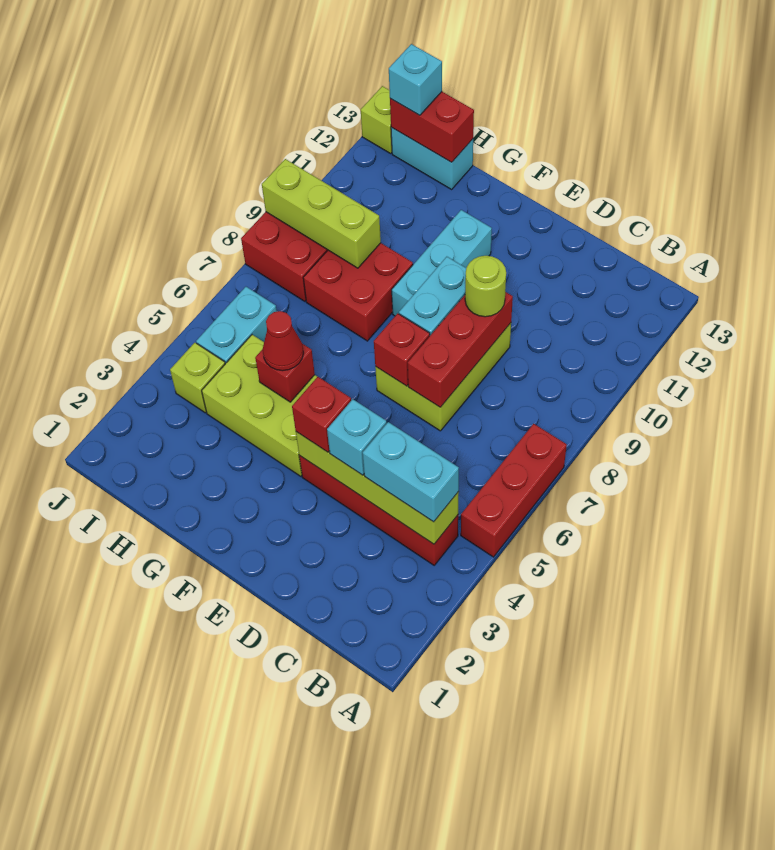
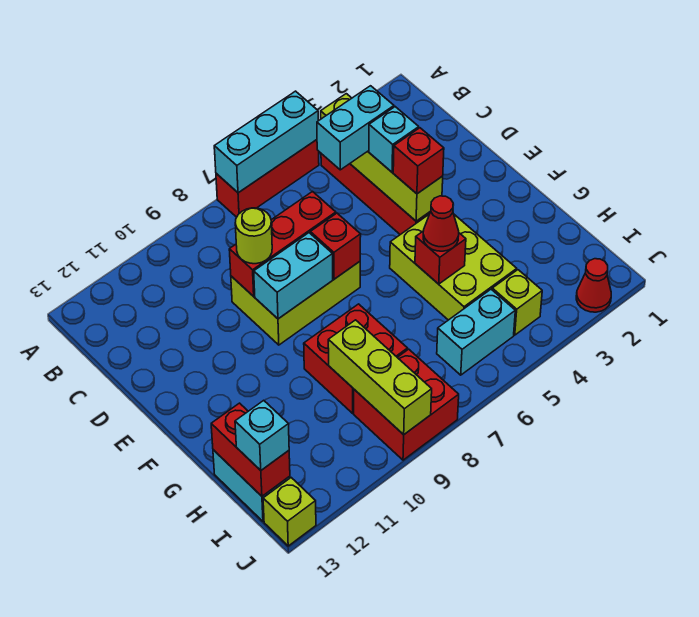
cyan 1x2 brick [363,422,459,522] -> cyan 1x2 brick turned to [317,86,394,170]
cyan 1x3 brick [392,210,492,316] -> cyan 1x3 brick moved to [214,91,318,193]
none -> red 1x1 cone [576,259,611,312]

